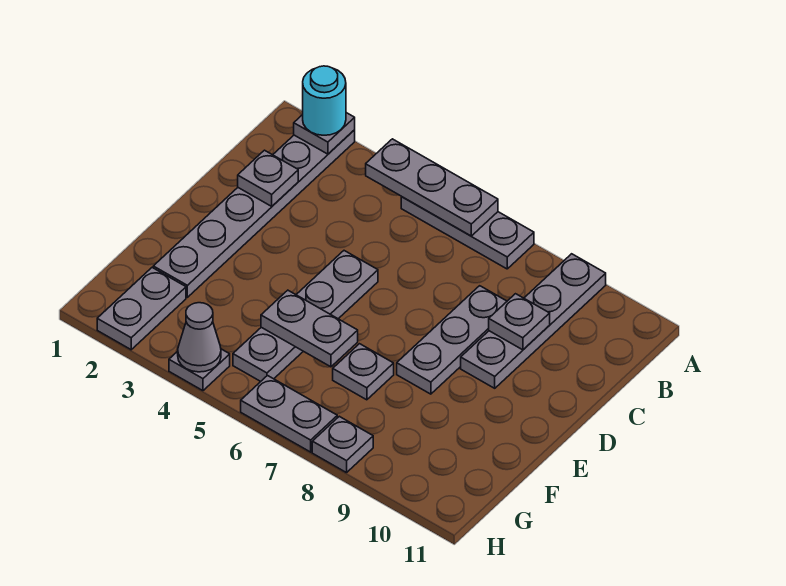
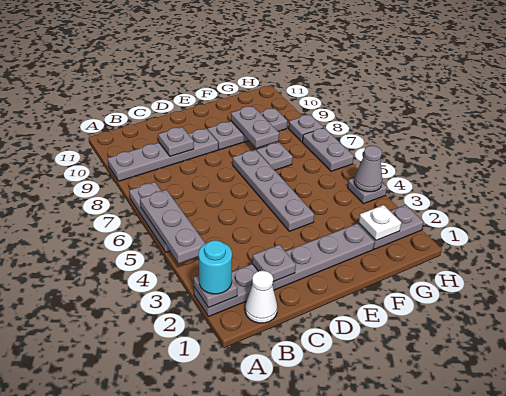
none -> white 1x1 cone [245,271,277,323]
grey 1x3 plate [397,286,507,394] -> grey 1x3 plate moved to [207,108,287,150]
grey 1x4 plate [233,251,378,381] -> grey 1x4 plate turned to [233,150,314,231]
grey 1x2 plate [261,290,358,367] -> grey 1x2 plate moved to [231,106,279,148]
none -> white 1x1 plate [359,205,401,240]

